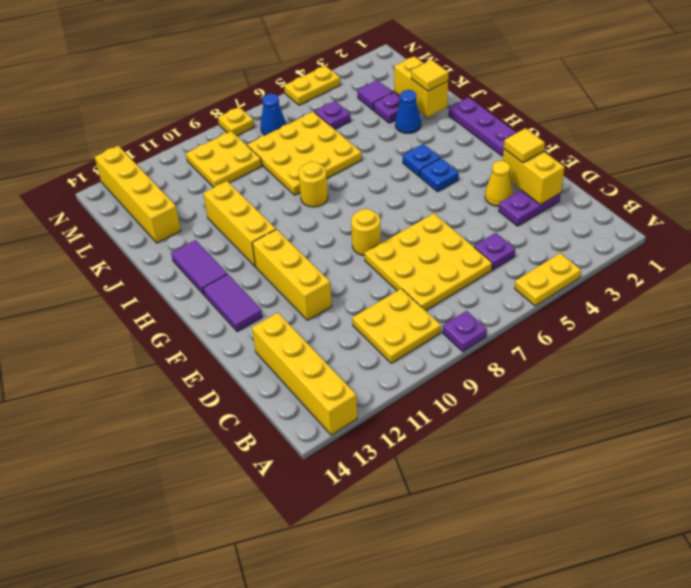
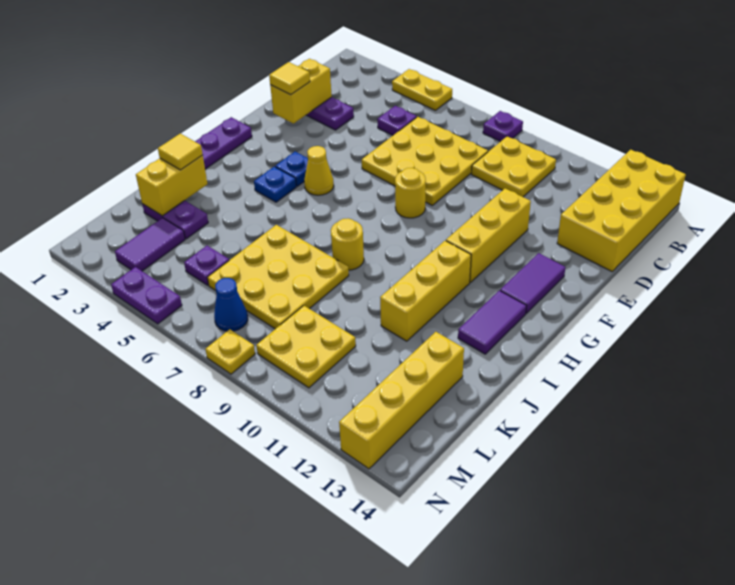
yellow 1x4 brick [252,313,357,435] -> yellow 2x4 brick [557,150,686,271]
yellow 1x1 cone [485,161,513,206] -> yellow 1x1 cone moved to [304,146,334,195]
blue 1x1 cone [395,90,421,133] -> none
purple 1x1 tile [357,80,393,110] -> purple 1x2 tile [115,218,185,271]
yellow 1x2 plate [284,66,340,105] -> purple 1x2 plate [111,267,182,324]

